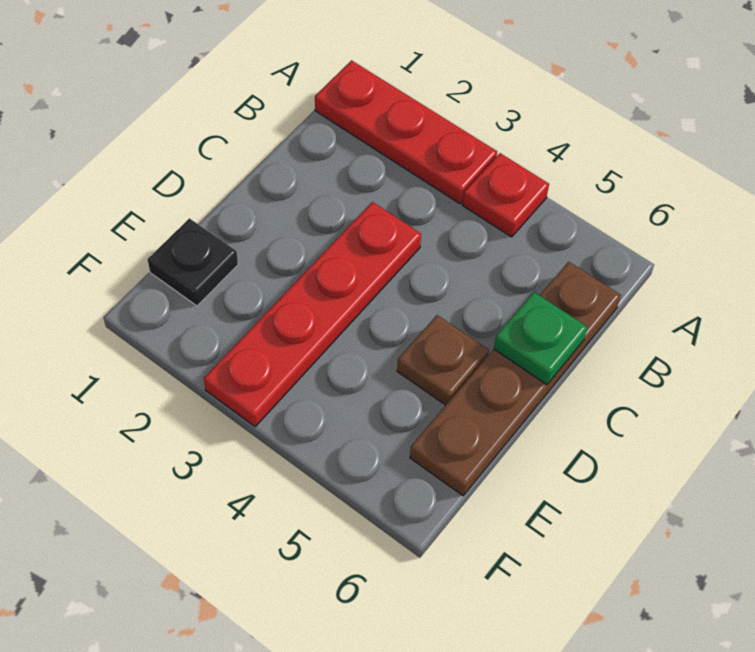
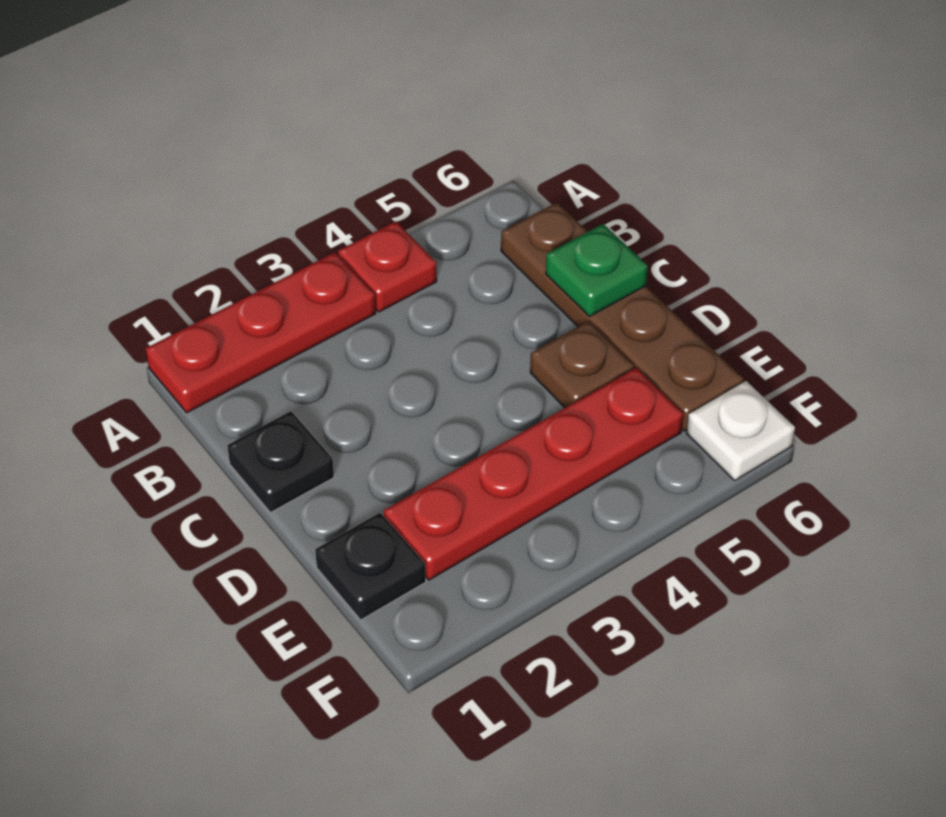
none -> black 1x1 plate [227,411,334,513]
red 1x4 plate [204,202,421,426] -> red 1x4 plate turned to [384,368,683,580]
none -> white 1x1 plate [687,381,795,480]

